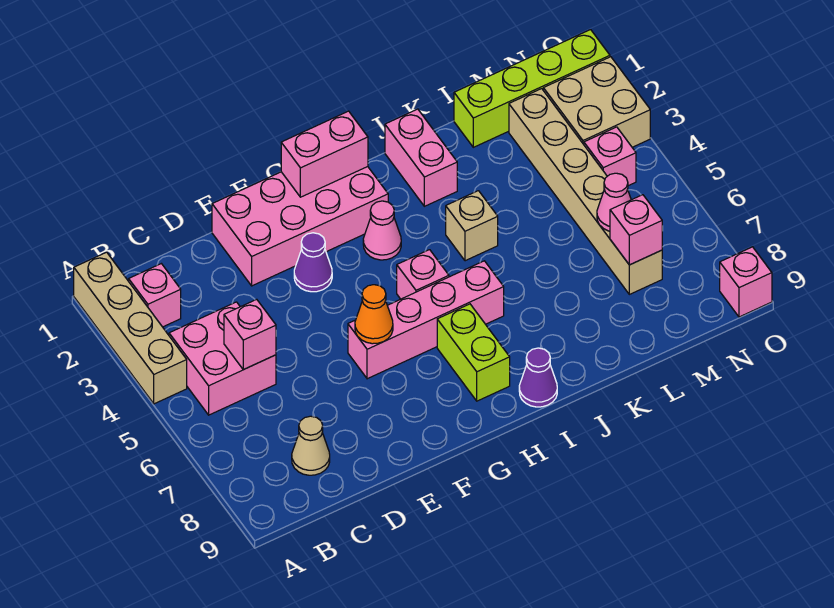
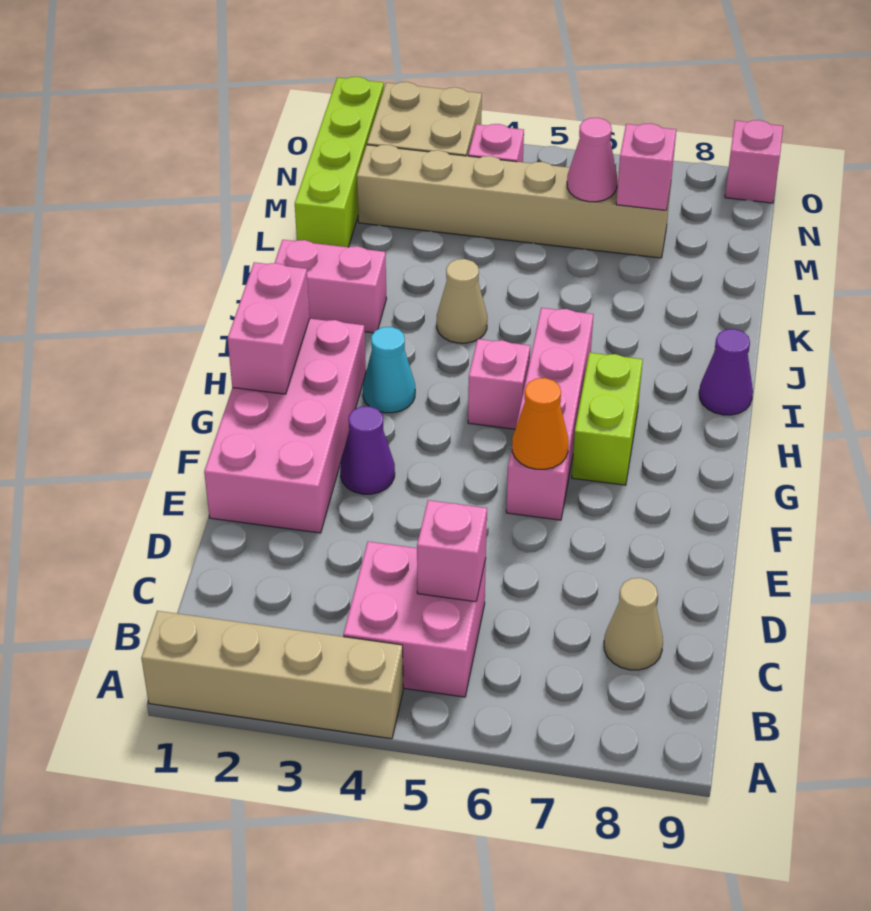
pink 1x1 brick [129,264,181,327] -> none
pink 1x1 cone [363,201,401,260] -> cyan 1x1 cone [363,327,415,413]
lime 1x2 brick [437,304,510,401] -> lime 1x2 brick turned to [572,353,643,485]
tan 1x1 brick [446,191,498,261] -> tan 1x1 cone [437,259,487,343]

